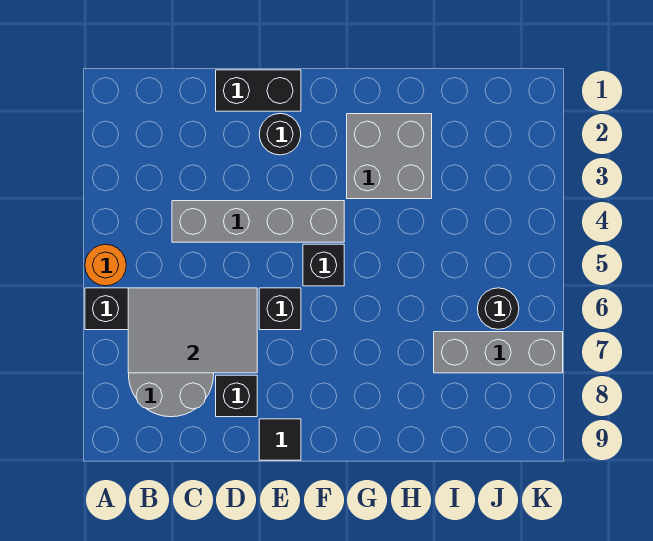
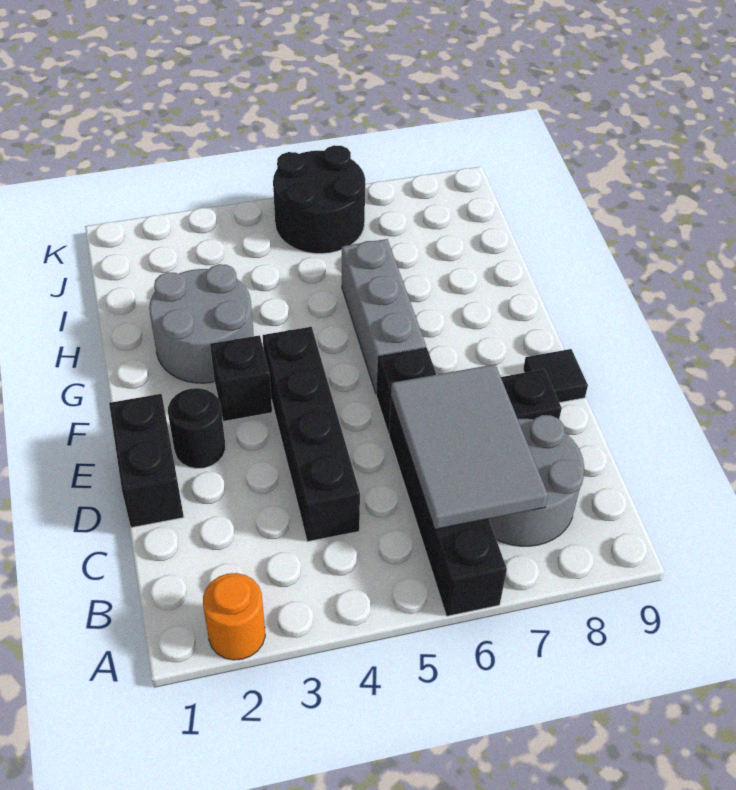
orange 1x1 round brick [85,244,126,286] -> orange 1x1 round brick moved to [203,573,265,660]
grey 1x4 brick [172,201,344,242] -> black 1x4 brick [263,327,360,542]
black 1x1 brick [303,244,344,286] -> black 1x1 brick moved to [210,335,272,421]
grey 2x2 brick [347,114,432,199] -> grey 2x2 round brick [149,264,254,383]
grey 1x3 brick [434,332,563,373] -> grey 1x3 brick moved to [342,239,426,393]
black 1x1 round brick [477,288,519,329] -> black 2x2 round brick [273,145,365,254]

